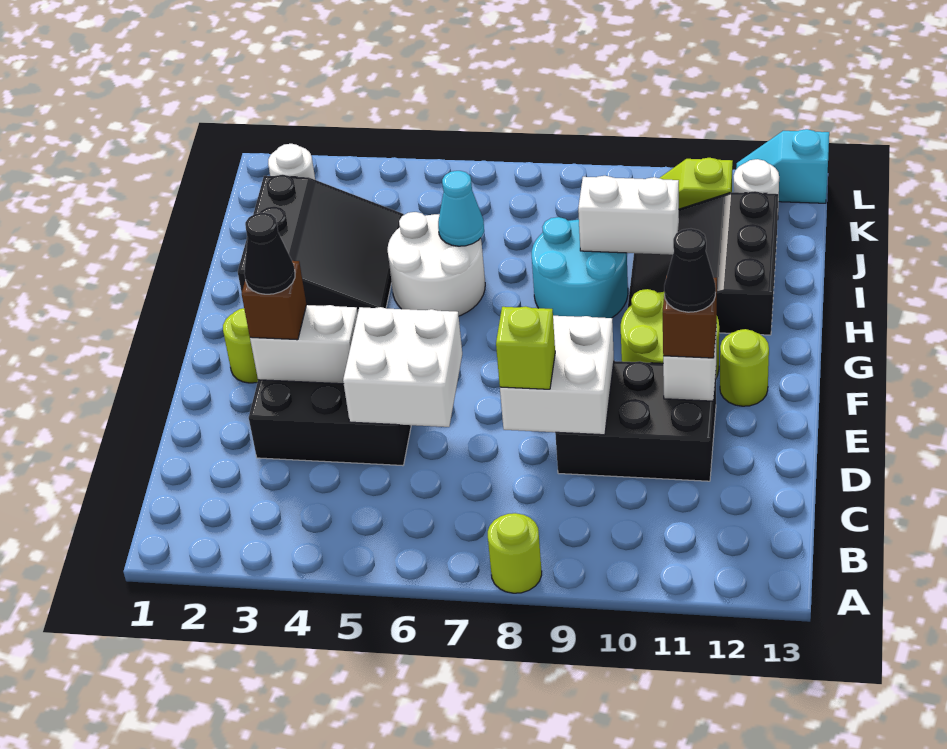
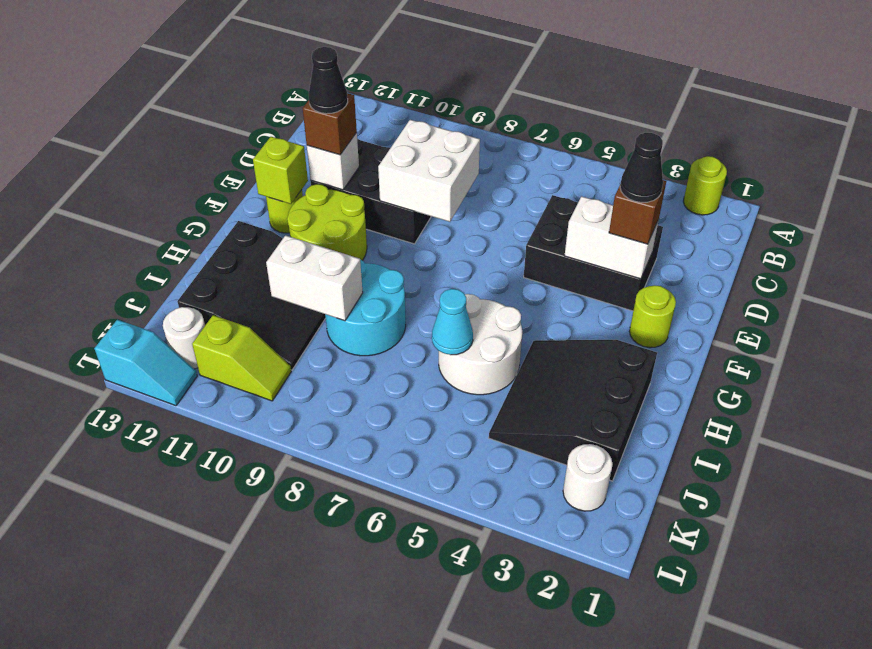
lime 1x1 round brick [488,513,542,593] -> lime 1x1 round brick moved to [683,156,727,215]
white 2x2 brick [343,307,462,427] -> none
lime 1x1 brick [496,306,555,389] -> lime 1x1 brick moved to [253,137,308,204]

